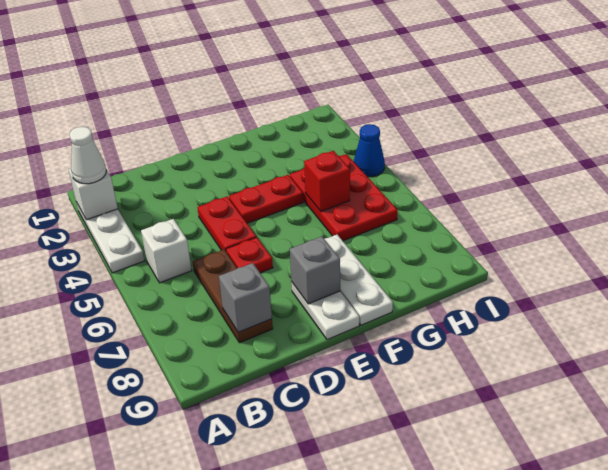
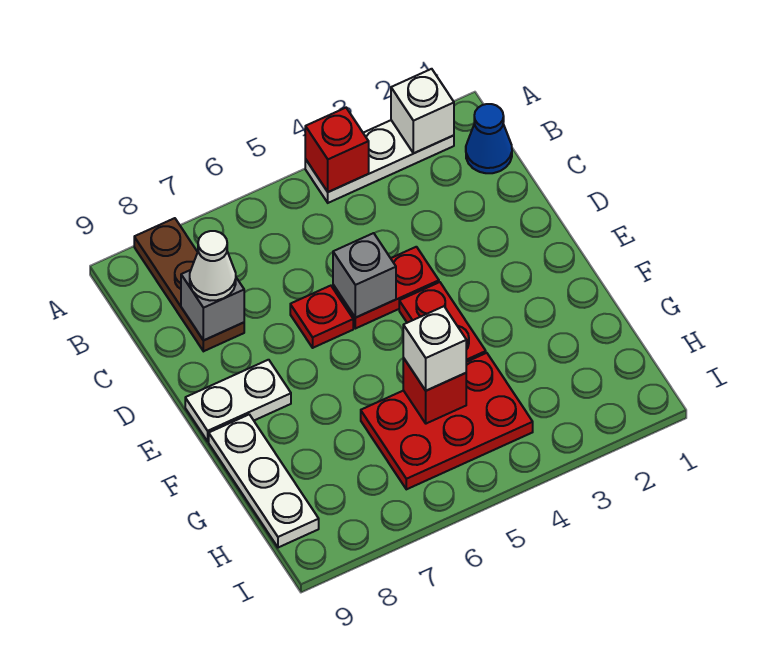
white 1x1 cone [70,127,106,184] -> white 1x1 cone moved to [190,231,236,301]
none -> red 1x1 brick [305,108,369,192]
white 1x1 brick [141,219,192,283] -> white 1x1 brick moved to [403,306,466,391]
brown 1x3 plate [193,250,273,343] -> brown 1x3 plate turned to [134,218,244,351]
grey 1x1 brick [290,237,340,304] -> grey 1x1 brick moved to [333,233,396,318]
white 1x3 plate [325,235,393,325] -> white 1x3 plate turned to [209,414,319,548]
blue 1x1 cone [354,124,385,177] -> blue 1x1 cone moved to [466,104,512,173]

